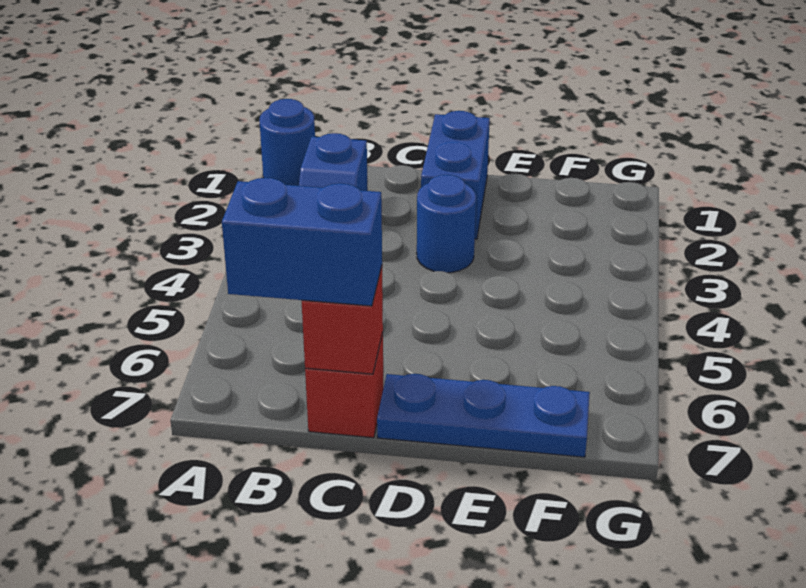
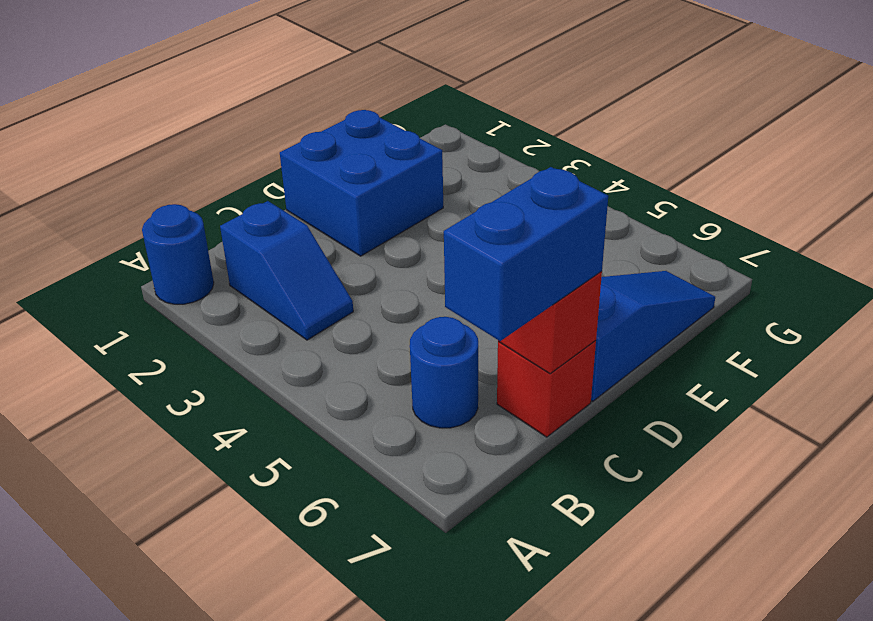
blue 1x2 brick [421,111,490,239] -> blue 2x2 brick [280,110,443,256]
blue 1x1 round brick [417,175,476,273] -> blue 1x1 round brick moved to [410,317,478,428]
blue 1x3 plate [377,374,590,457] -> blue 1x3 slope [591,271,715,401]

